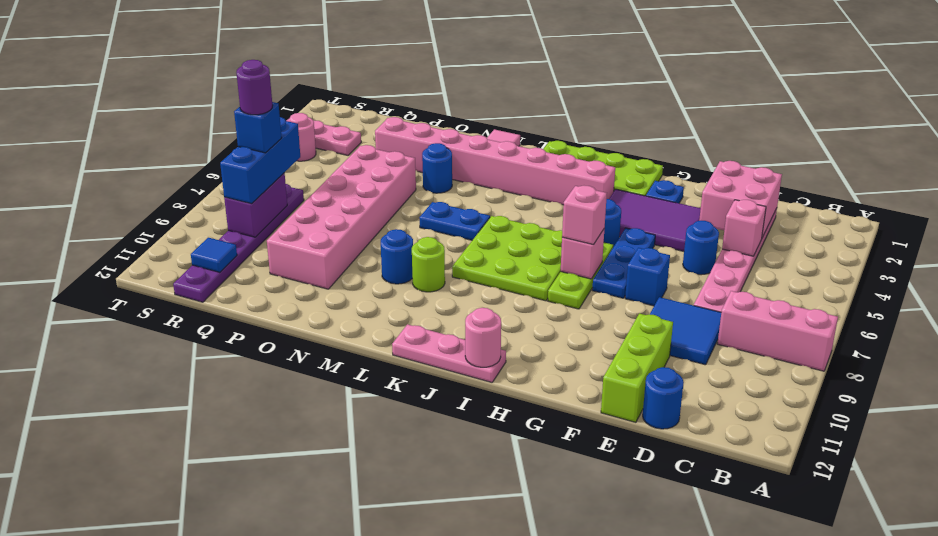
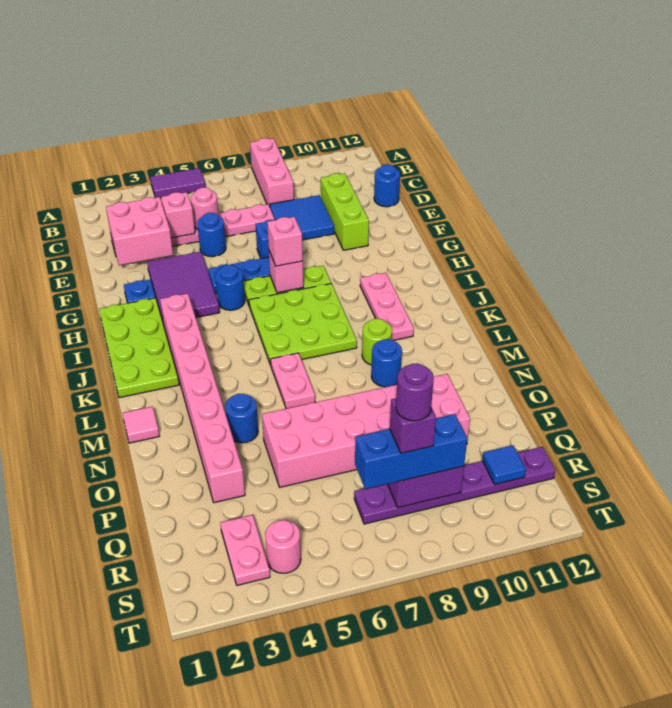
none -> purple 1x2 tile [150,168,205,198]
lime 1x3 brick [601,313,673,422] -> lime 1x3 brick turned to [321,173,369,250]
pink 1x3 plate [392,324,506,382] -> pink 1x3 plate moved to [360,273,414,341]
pink 1x1 round brick [465,308,501,367] -> pink 1x1 round brick moved to [191,188,219,229]
blue 1x2 plate [420,202,490,240] -> pink 1x2 plate [271,353,315,409]
blue 1x1 brick [234,102,282,153] -> purple 1x1 brick [390,398,436,453]

